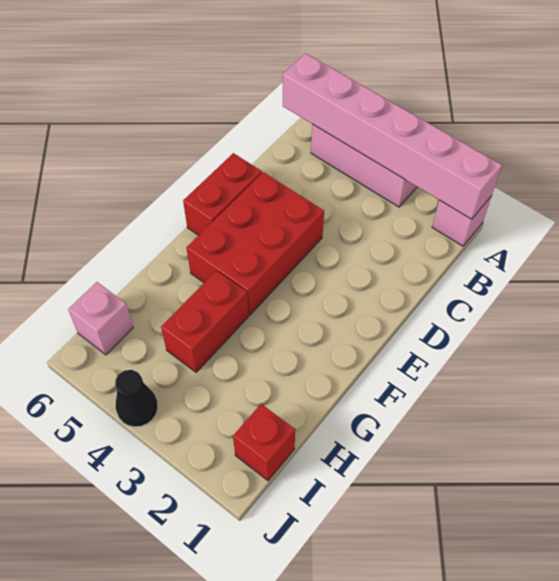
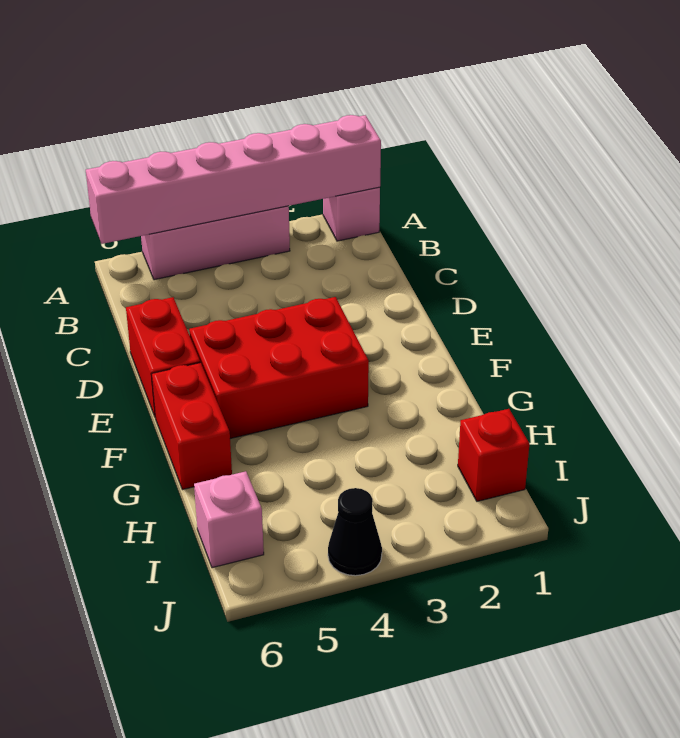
red 2x3 brick [186,172,324,315] -> red 2x3 brick turned to [189,297,369,439]
red 1x2 brick [161,271,249,372] -> red 1x2 brick moved to [152,363,232,490]

